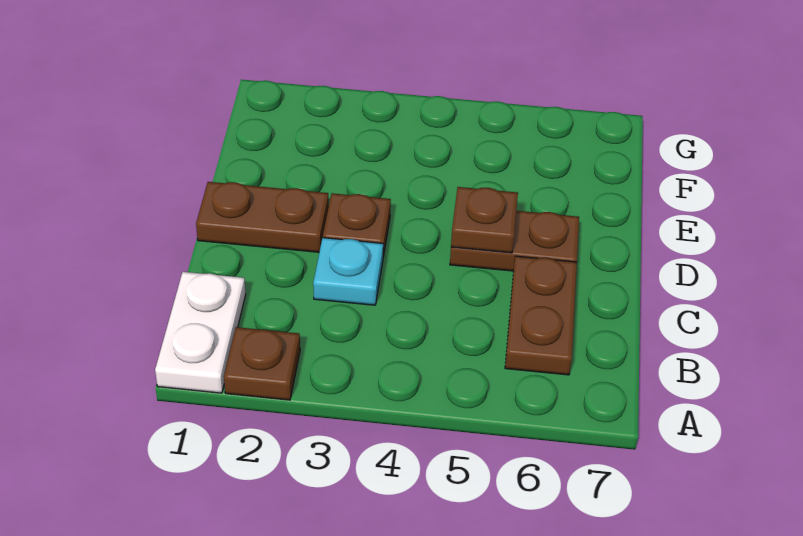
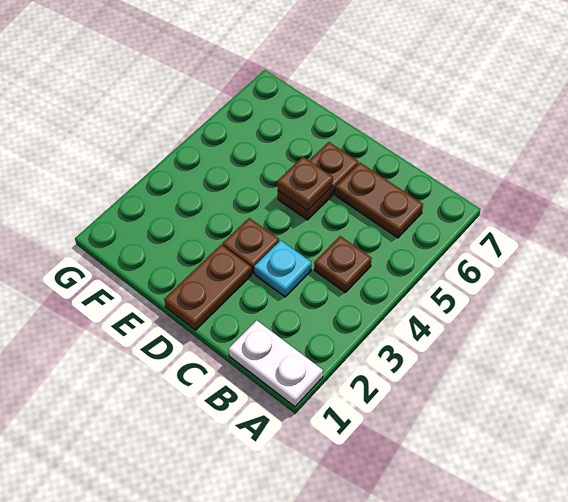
brown 1x1 plate [224,327,300,400] -> brown 1x1 plate moved to [314,236,372,293]

